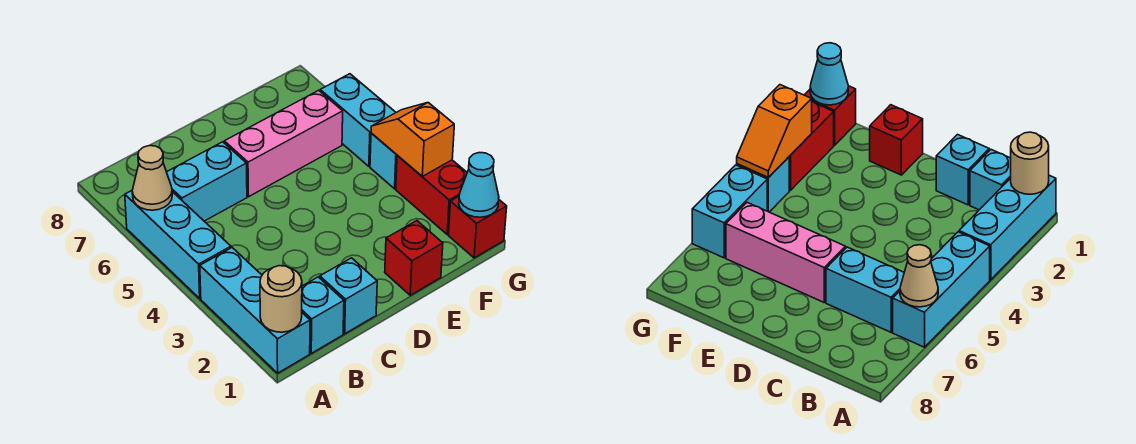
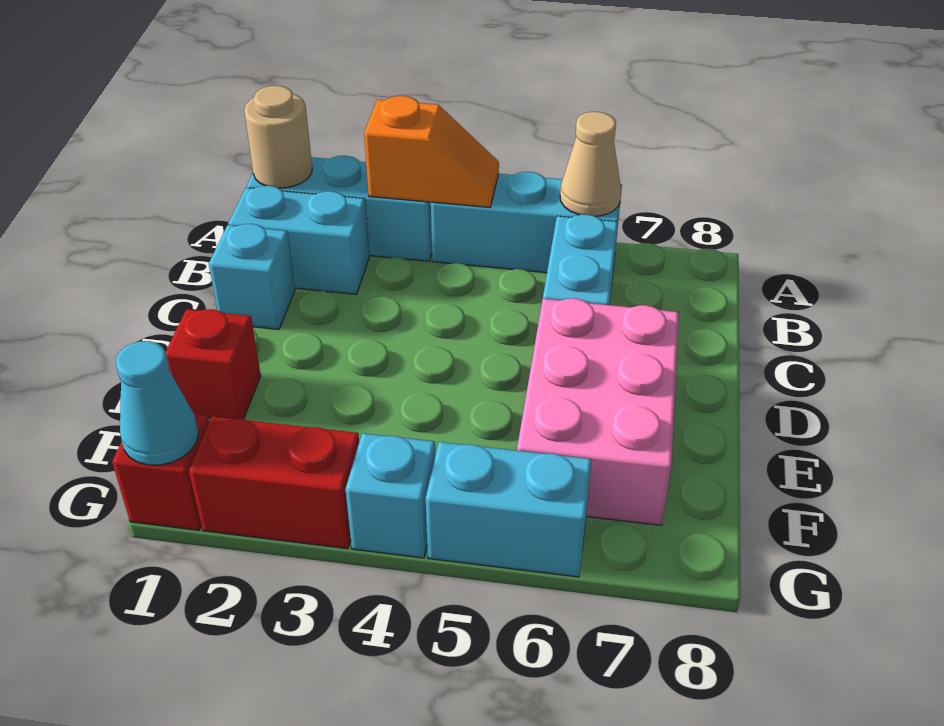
cyan 1x1 brick [302,277,344,353] -> cyan 1x2 brick [228,186,369,294]
pink 1x3 brick [224,90,343,197] -> pink 2x3 brick [517,298,679,525]
orange 1x2 slope [371,103,454,176] -> orange 1x2 slope moved to [364,96,499,207]

